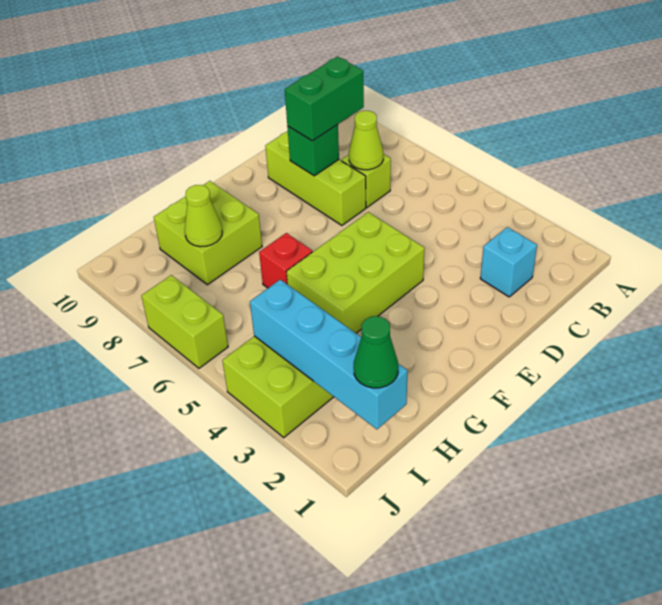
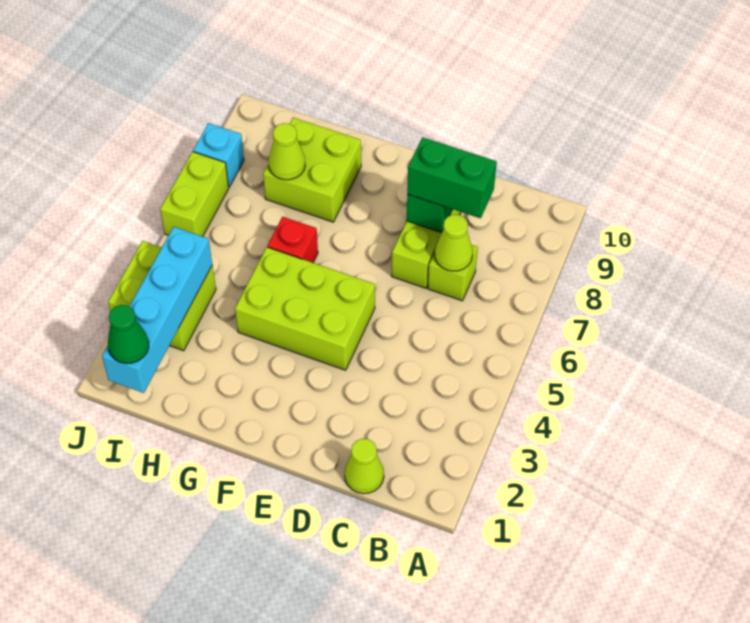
none -> lime 1x1 cone [345,439,384,494]
cyan 1x1 brick [480,227,537,297] -> cyan 1x1 brick moved to [193,123,244,187]

